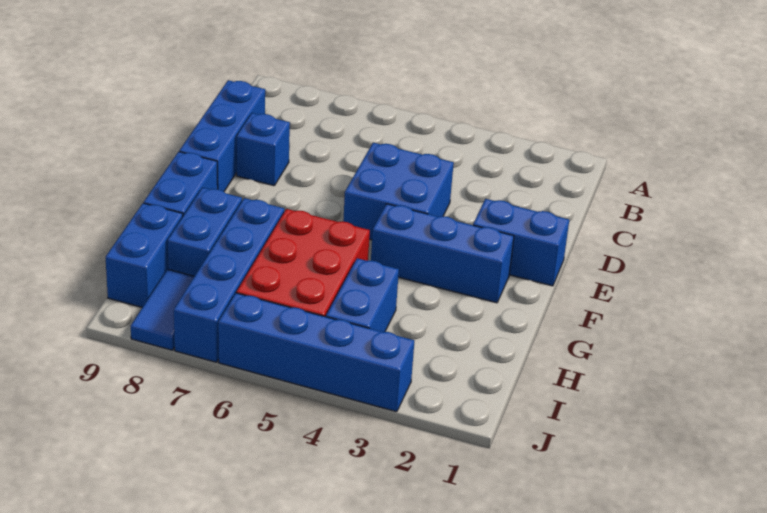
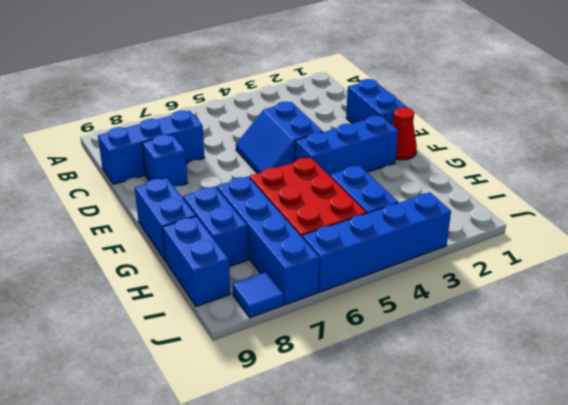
blue 1x3 brick [179,80,265,192] -> blue 1x3 brick turned to [98,111,205,184]
blue 2x2 brick [343,143,454,240] -> blue 2x2 slope [236,102,323,174]
blue 1x2 brick [473,199,569,286] -> blue 1x2 brick turned to [346,79,407,125]
none -> red 1x1 cone [393,107,417,160]
blue 1x2 tile [131,269,194,350] -> blue 1x1 tile [232,272,284,318]

